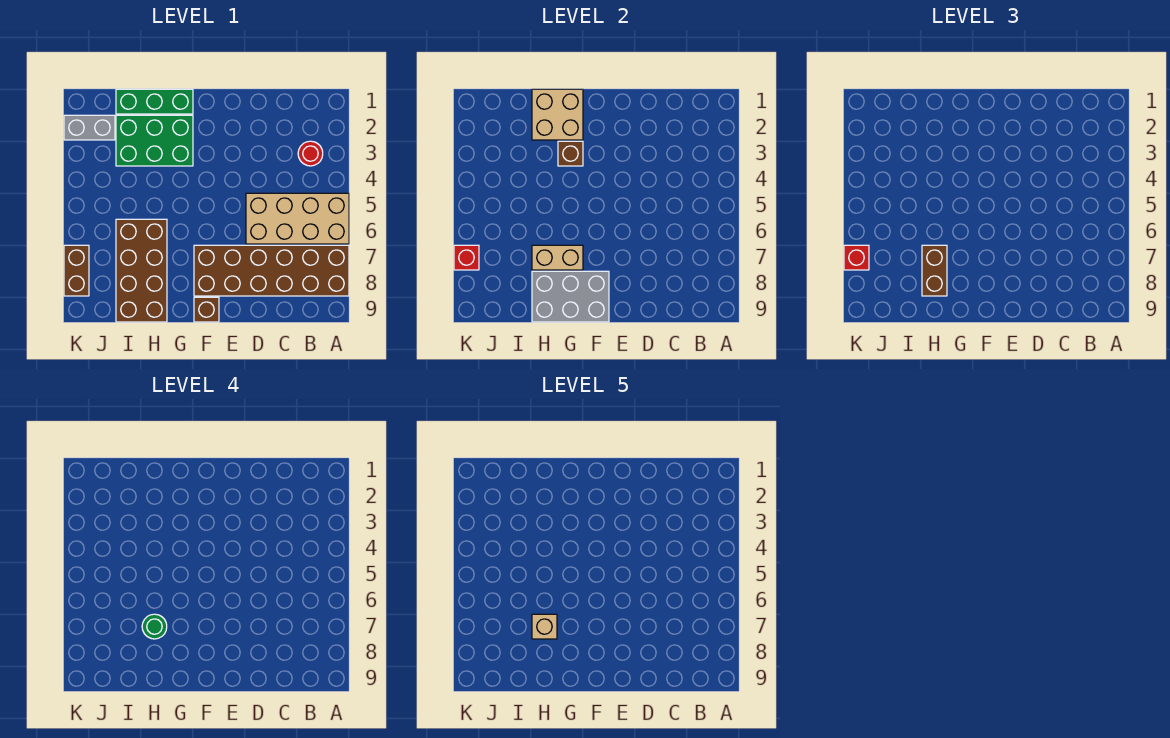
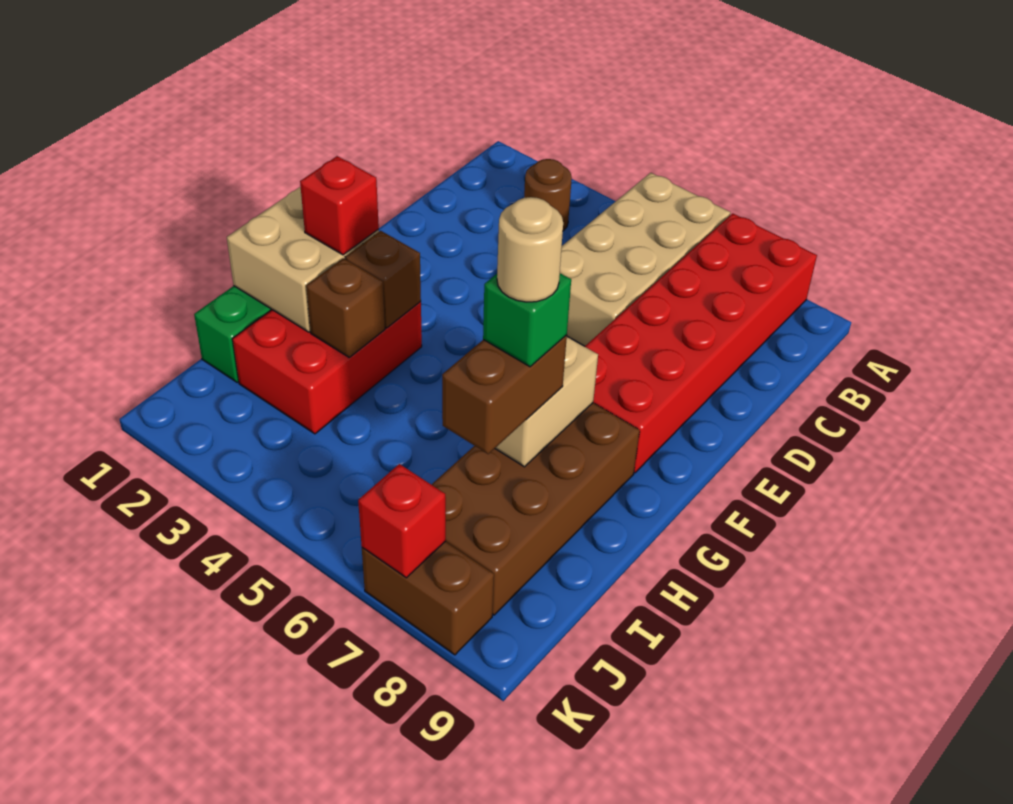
brown 2x6 brick [194,245,349,296] -> red 2x6 brick [585,213,817,473]
red 1x1 round brick [298,141,323,166] -> brown 1x1 round brick [524,159,572,231]
grey 2x3 brick [532,271,609,322] -> none
brown 1x1 brick [194,297,219,322] -> brown 1x1 brick moved to [306,258,385,357]
green 2x3 brick [116,115,193,166] -> red 2x3 brick [232,301,422,434]
brown 2x4 brick [116,219,167,322] -> brown 2x4 brick turned to [432,403,640,615]
brown 1x2 brick [922,245,947,296] -> brown 1x2 brick turned to [442,335,567,454]
green 1x1 round brick [142,614,167,639] -> green 1x1 brick [483,273,571,367]
tan 1x1 brick [532,614,557,639] -> tan 1x1 round brick [497,197,563,302]
grey 1x2 brick [64,115,115,140] -> none
red 1x1 brick [844,245,869,270] -> red 1x1 brick moved to [300,156,379,255]

